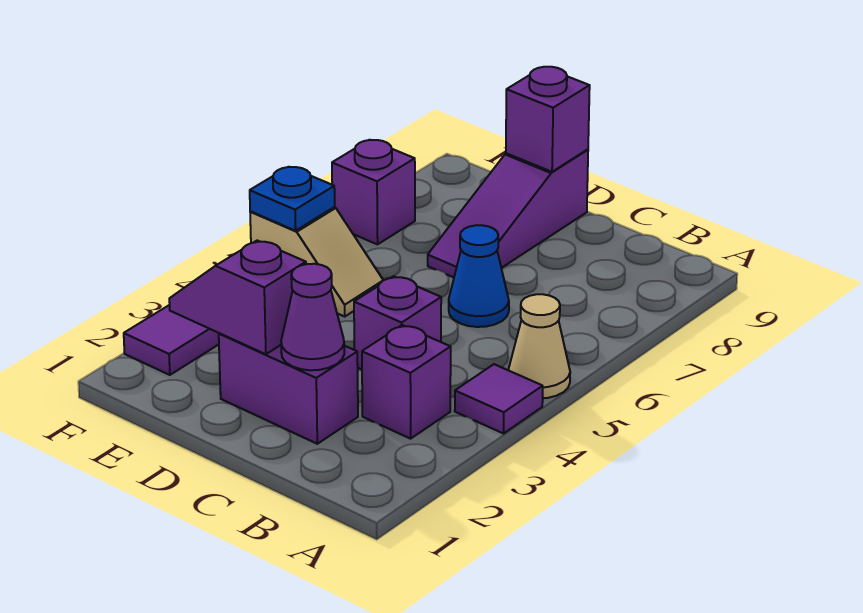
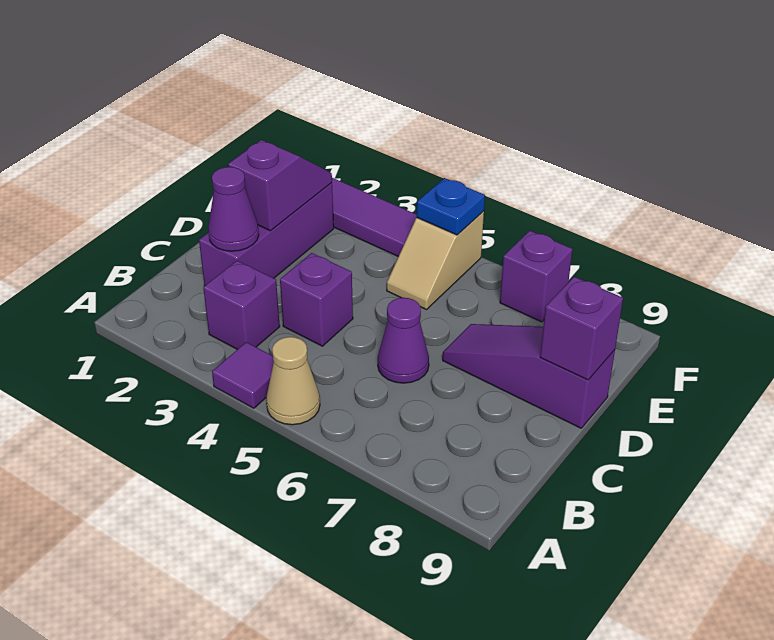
purple 1x2 brick [219,333,358,444] -> purple 1x3 brick [199,183,334,286]
blue 1x1 cone [449,225,509,327] -> purple 1x1 cone [378,298,429,383]

